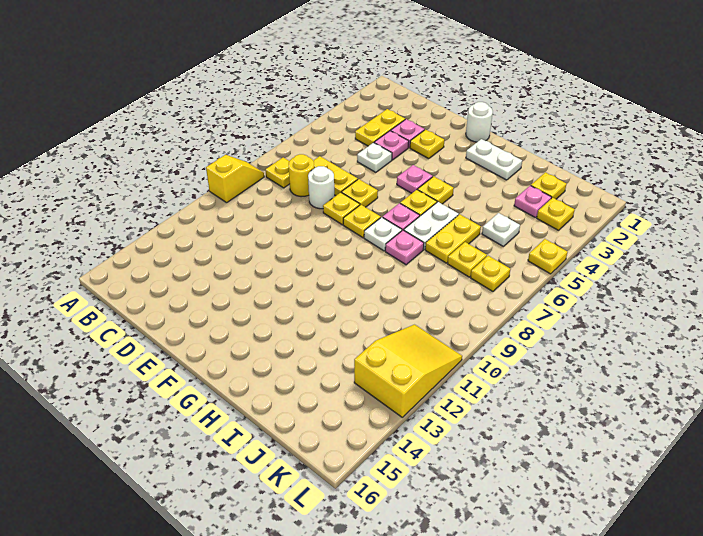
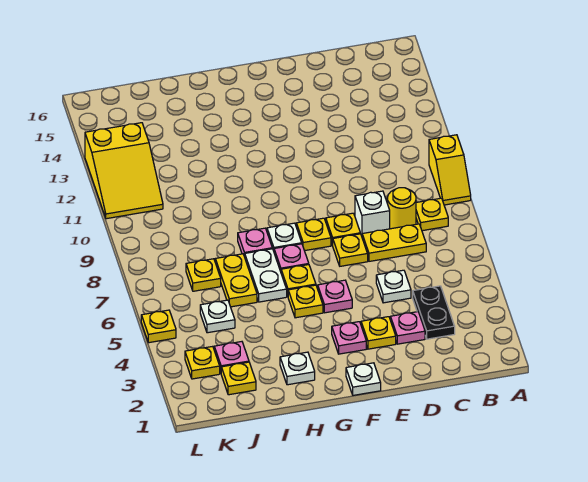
yellow 1x2 plate [355,109,405,146] -> black 1x2 plate [413,286,455,339]
pink 1x1 plate [374,131,409,160] -> pink 1x1 plate moved to [332,322,366,354]
white 1x1 round brick [308,166,334,209] -> white 1x1 brick [355,191,390,236]
white 1x1 round brick [466,102,493,142] -> white 1x1 plate [346,363,381,395]
white 1x2 plate [466,139,522,180] -> white 1x1 plate [280,352,315,385]
yellow 1x1 plate [471,256,511,291] -> none

